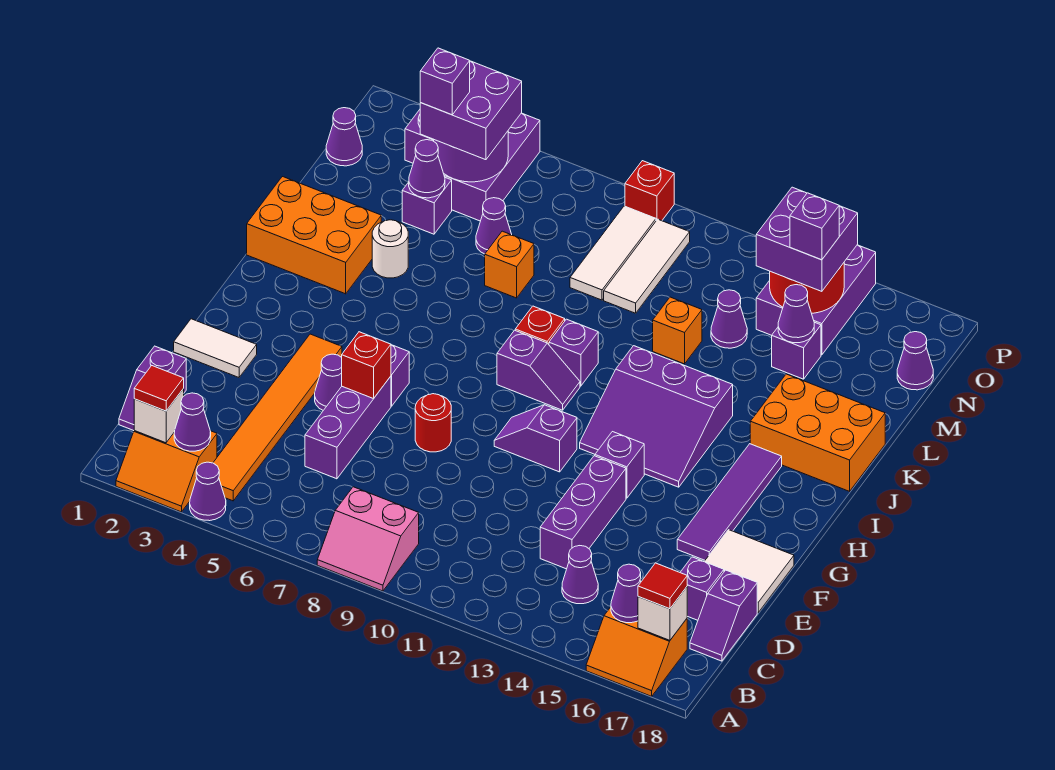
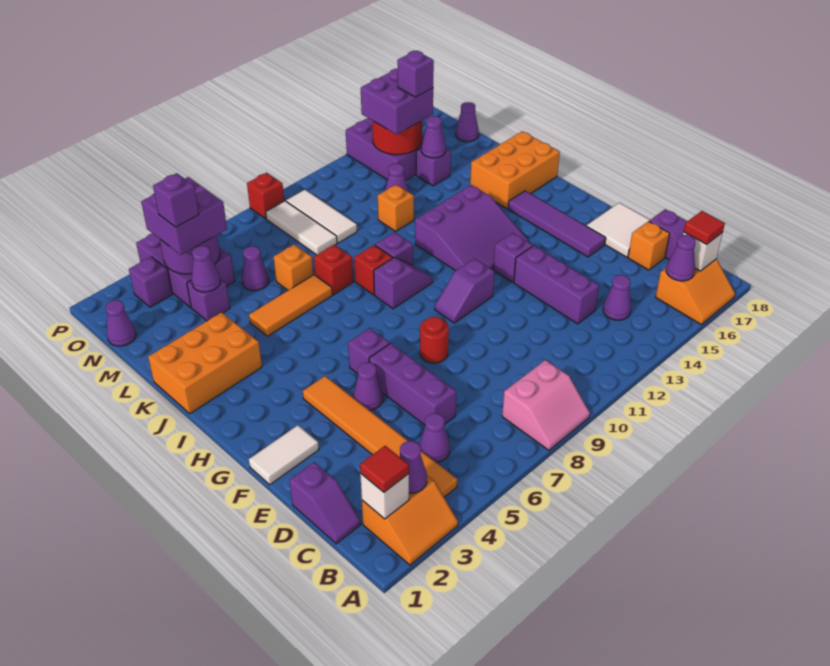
purple 1x1 cone [190,462,226,521] -> purple 1x1 cone moved to [419,413,450,463]
purple 1x1 brick [680,557,724,620] -> orange 1x1 brick [628,221,670,270]
red 1x1 brick [342,332,391,399] -> red 1x1 brick moved to [314,245,353,295]
white 1x1 round brick [372,220,408,278] -> none
none -> orange 1x3 tile [249,275,333,336]

